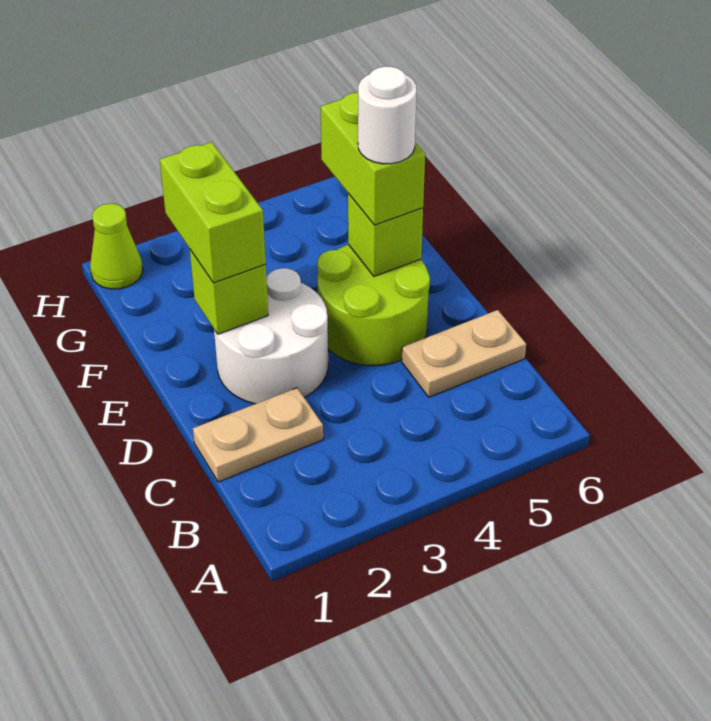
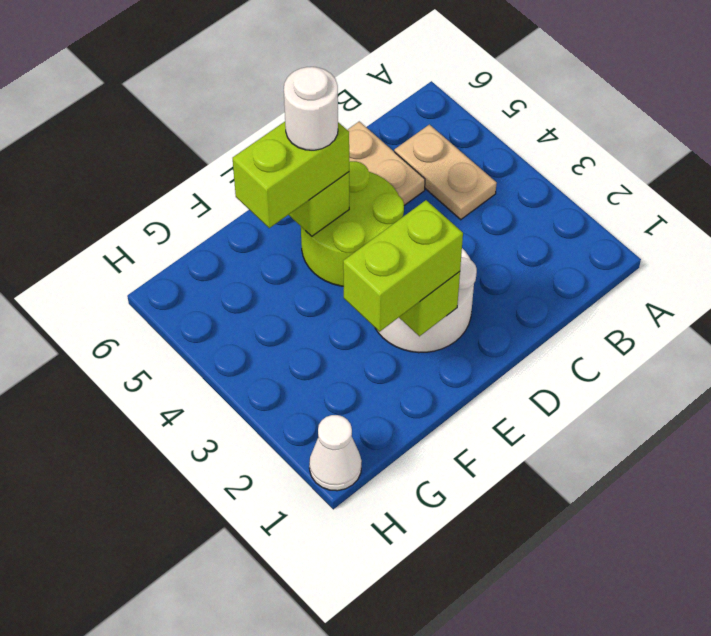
tan 1x2 plate [193,388,323,482] -> tan 1x2 plate moved to [394,125,497,220]
lime 1x1 cone [90,204,143,289] -> white 1x1 cone [309,415,362,491]

